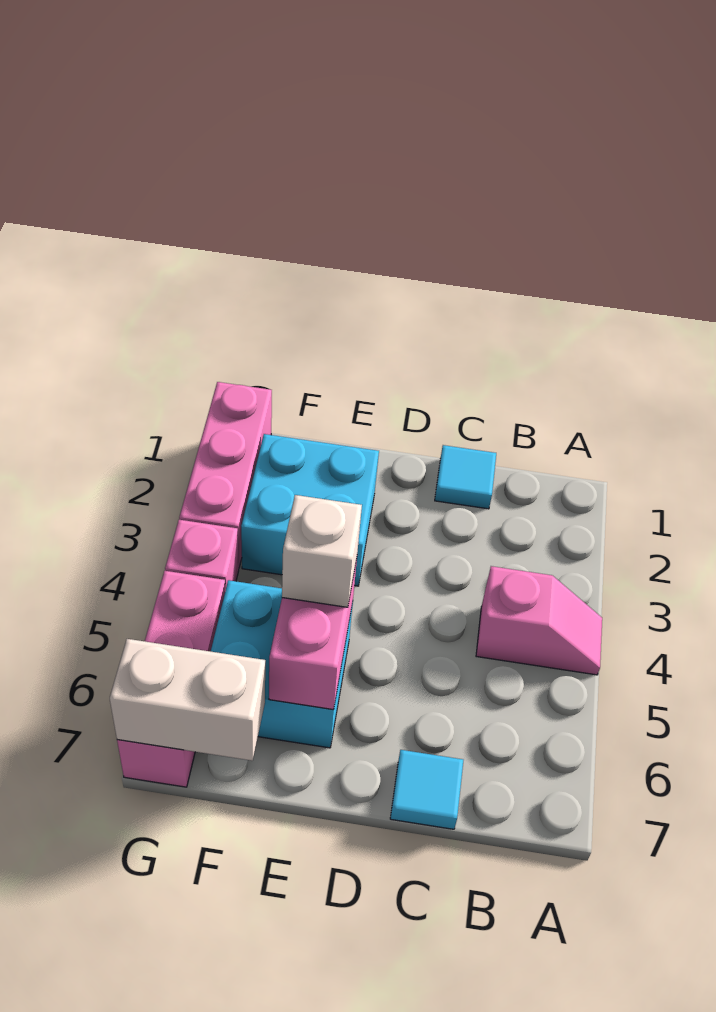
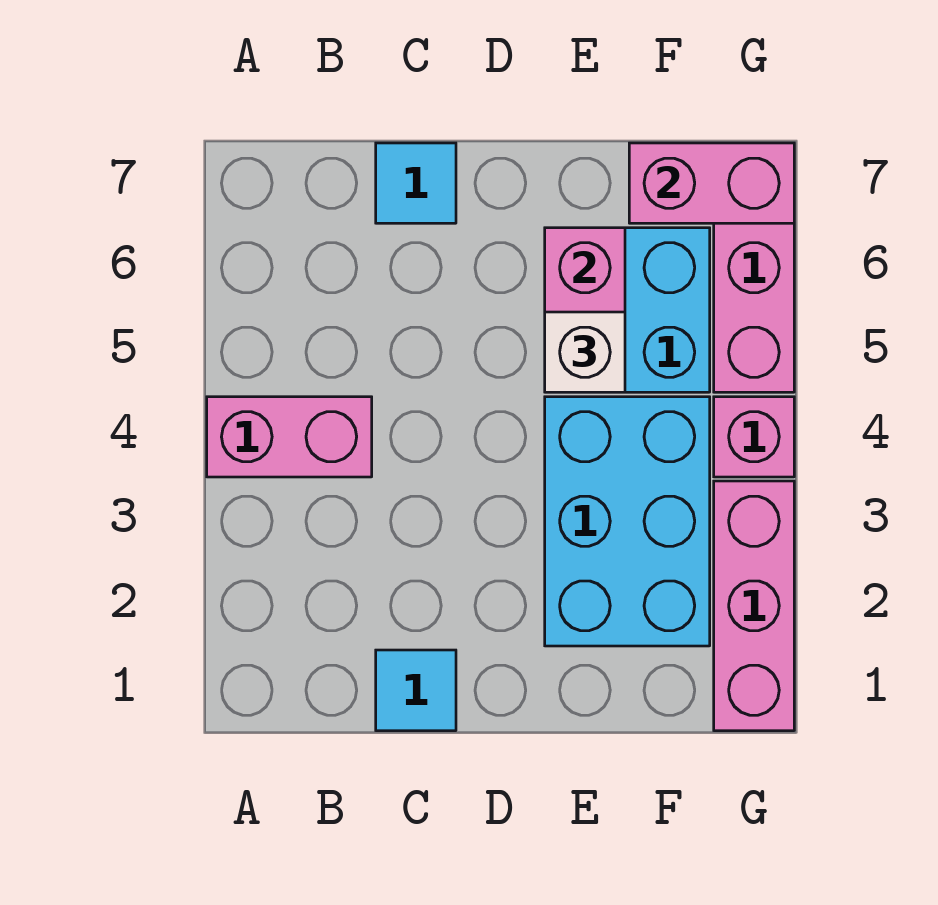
pink 1x2 slope [476,566,602,675] -> pink 1x2 brick [207,397,372,477]
cyan 2x2 brick [241,434,379,586] -> cyan 2x3 brick [545,397,710,646]
white 1x2 brick [110,639,265,761] -> pink 1x2 brick [629,143,794,223]

